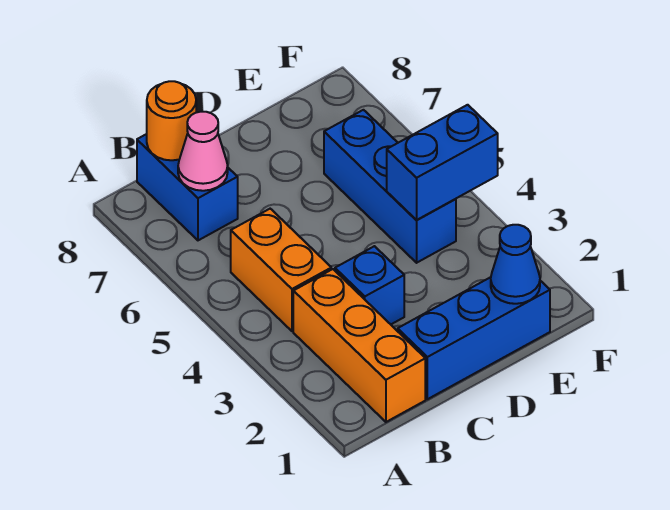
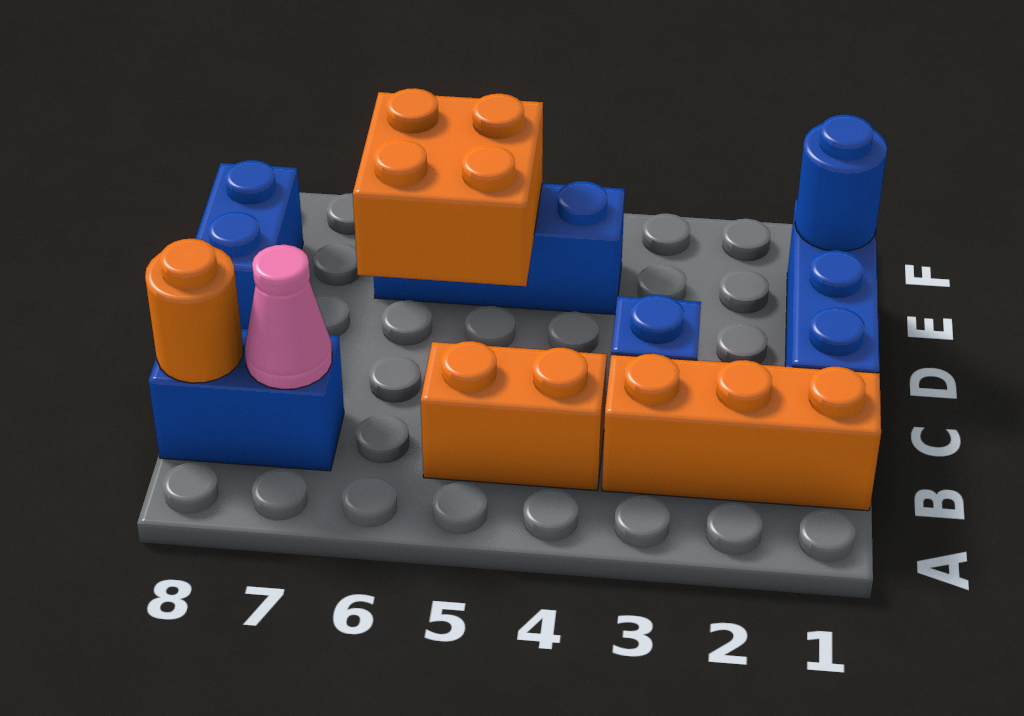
none -> orange 2x2 brick [353,88,543,286]
blue 1x1 cone [491,225,540,304] -> blue 1x1 round brick [795,115,887,251]
blue 1x2 brick [387,105,498,220] -> blue 1x2 brick moved to [195,160,303,329]

